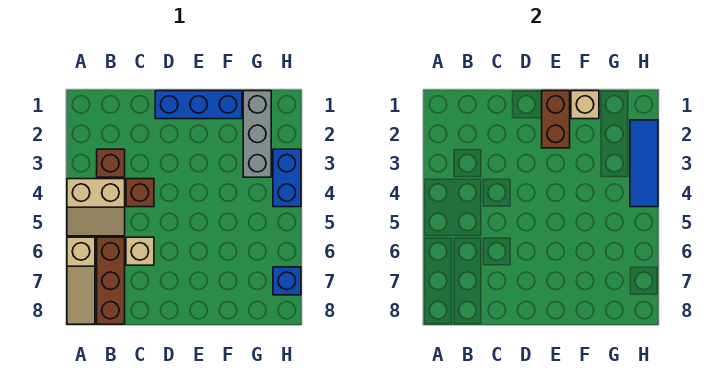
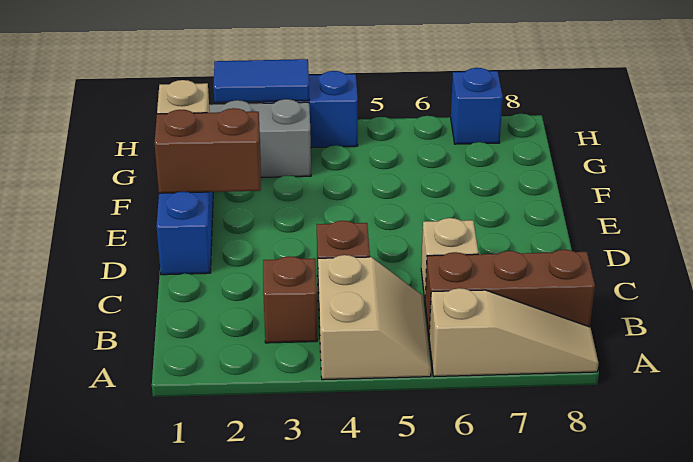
blue 1x3 tile [630,120,658,207] -> blue 1x2 tile [213,59,309,103]

